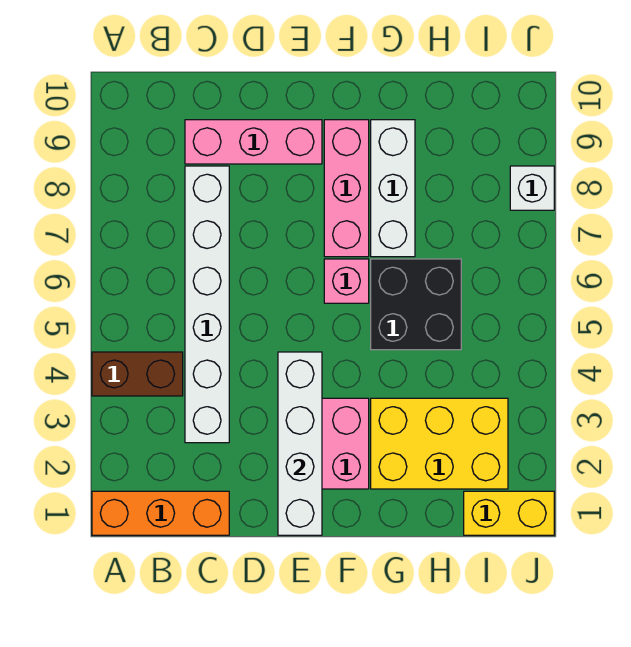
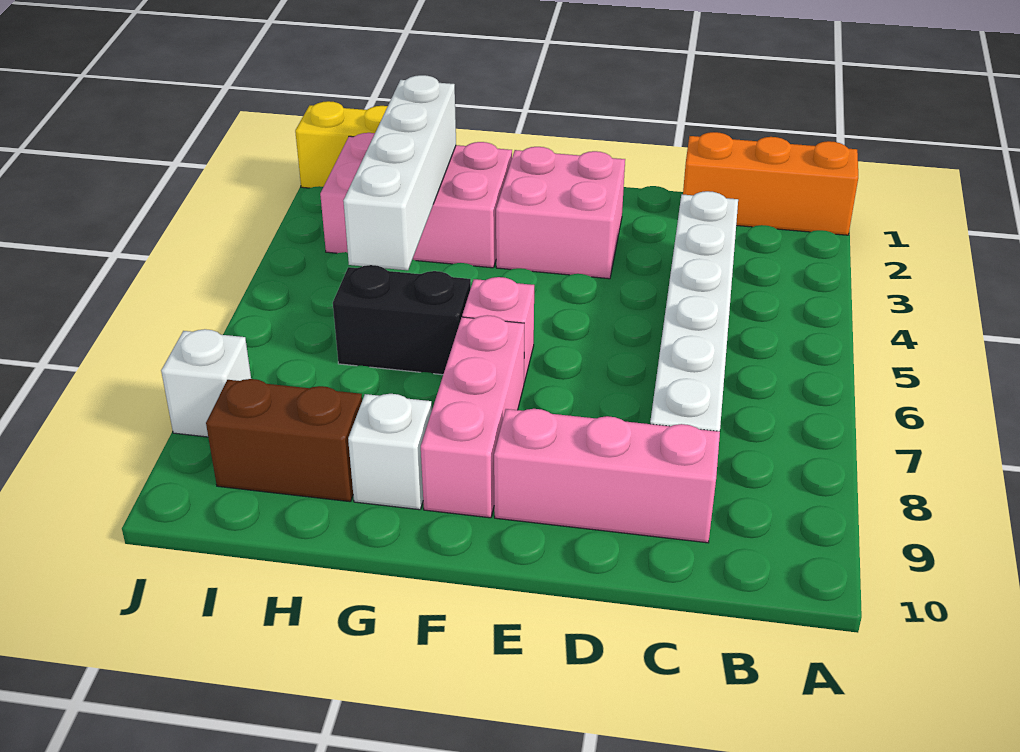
brown 1x2 brick [92,352,183,396] -> brown 1x2 brick moved to [206,379,362,502]
white 1x4 brick [278,352,322,535] -> white 1x4 brick moved to [343,75,456,270]
yellow 2x3 brick [371,398,508,489] -> pink 2x3 brick [320,133,512,268]
black 2x2 brick [371,259,461,350] -> black 1x2 brick [333,265,471,375]
white 1x3 brick [371,120,415,257] -> white 1x1 brick [348,394,432,510]

